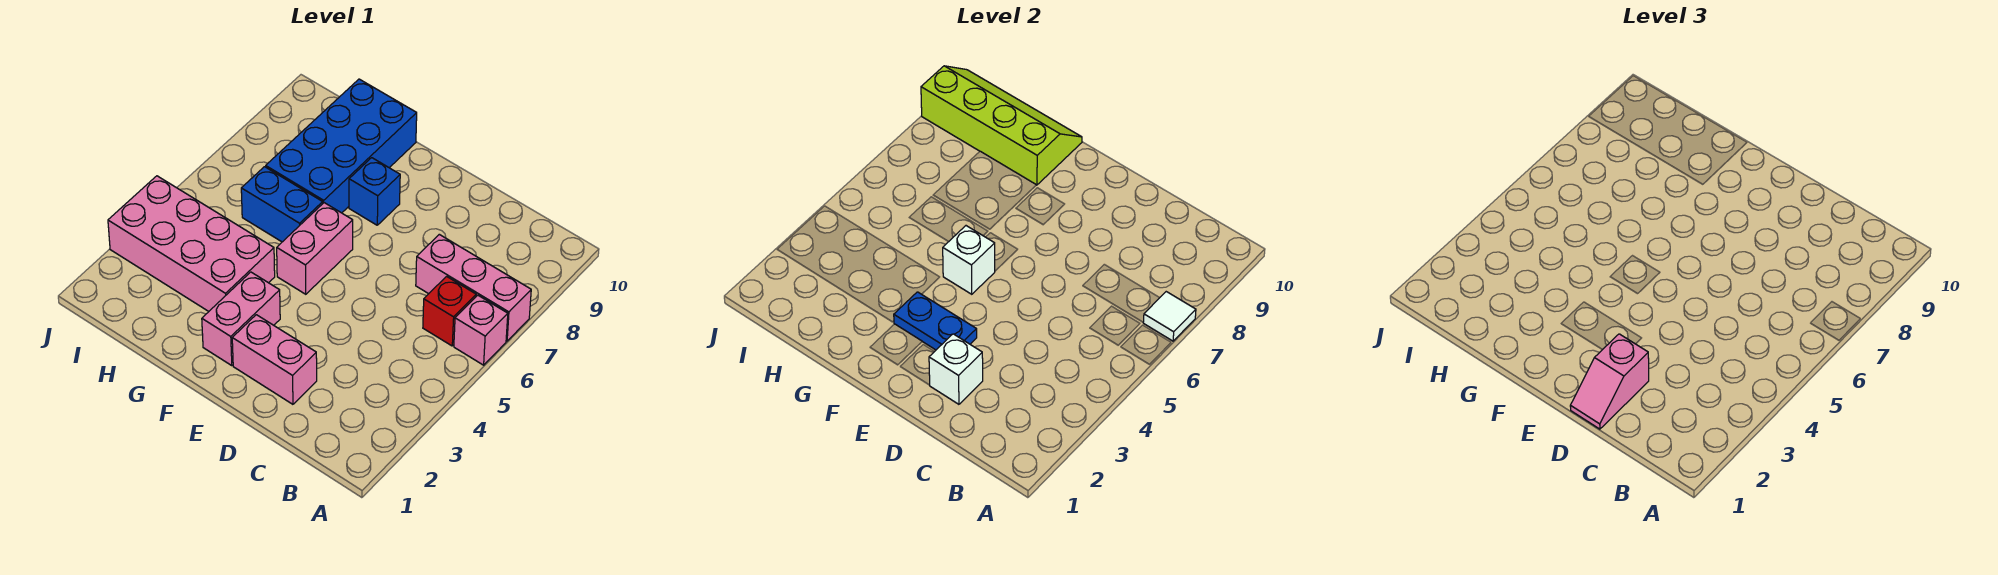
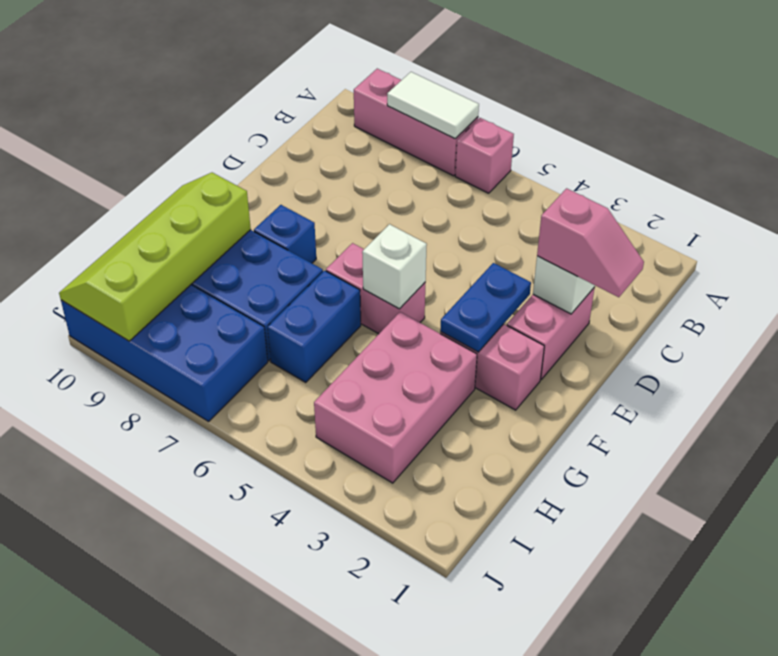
pink 1x3 brick [416,234,531,341] -> pink 1x3 brick turned to [354,69,478,176]
white 1x1 tile [1143,292,1196,341] -> white 1x2 tile [387,72,479,139]
red 1x1 brick [423,276,476,346] -> none
pink 2x4 brick [108,176,275,311] -> pink 2x3 brick [314,312,477,483]
none -> blue 2x4 brick [61,285,268,422]

